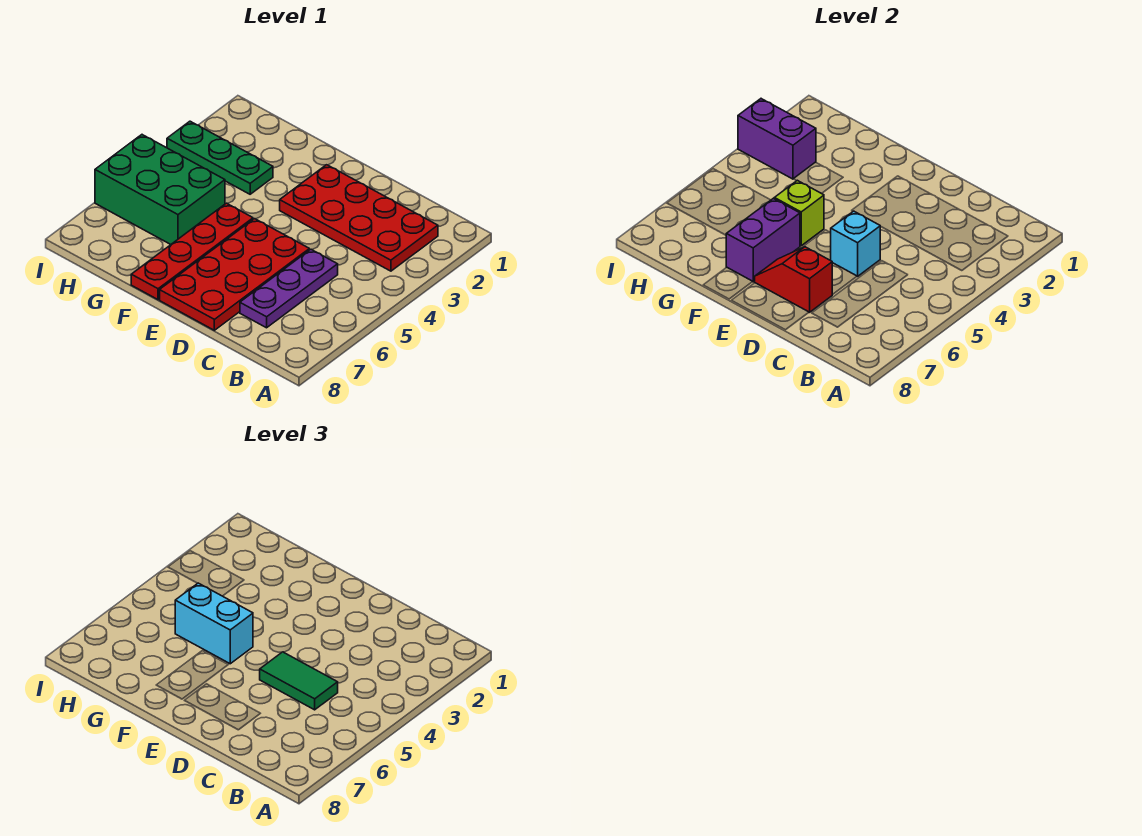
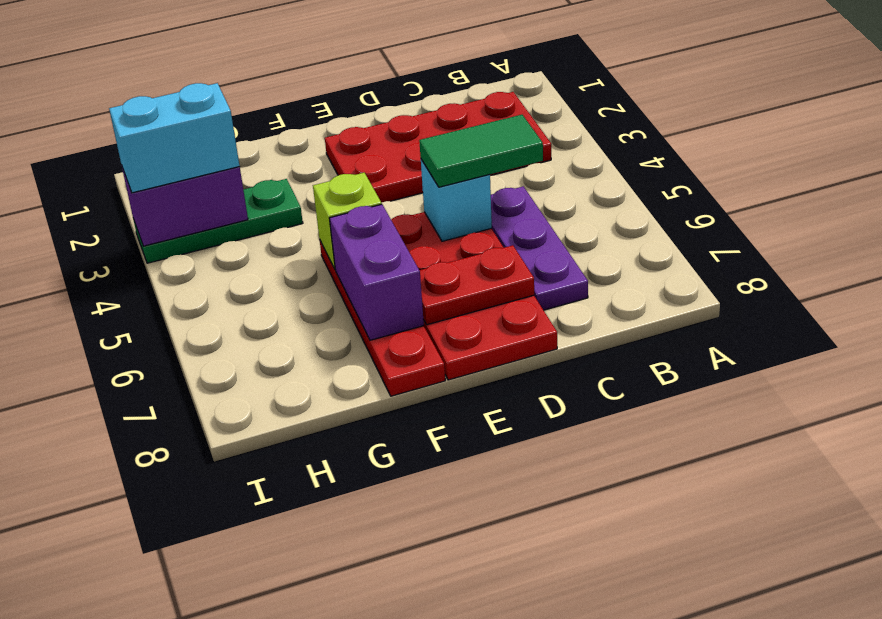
red 1x2 slope [755,247,832,312] -> red 1x2 plate [419,245,534,325]
cyan 1x2 brick [175,583,253,664] -> cyan 1x2 brick moved to [109,83,240,193]
green 2x3 brick [95,135,225,244] -> none

